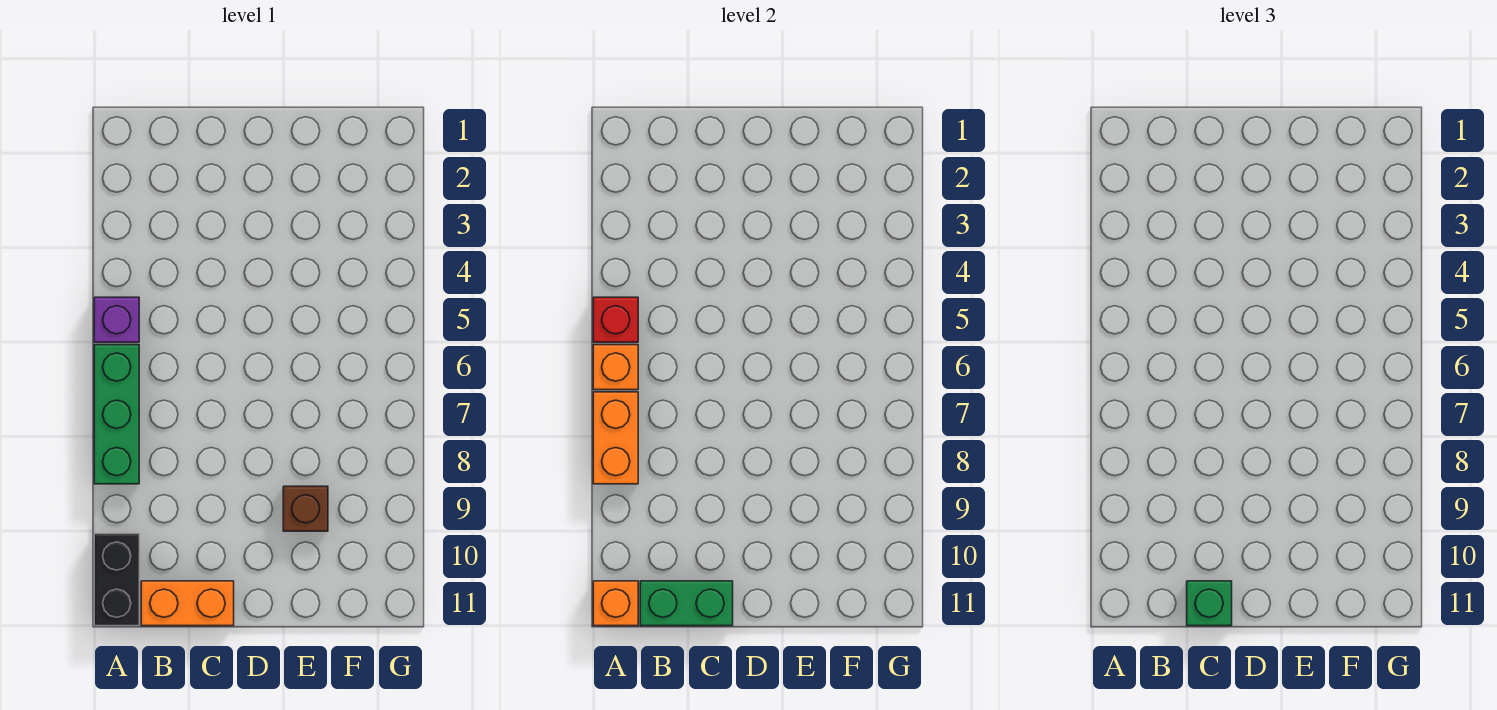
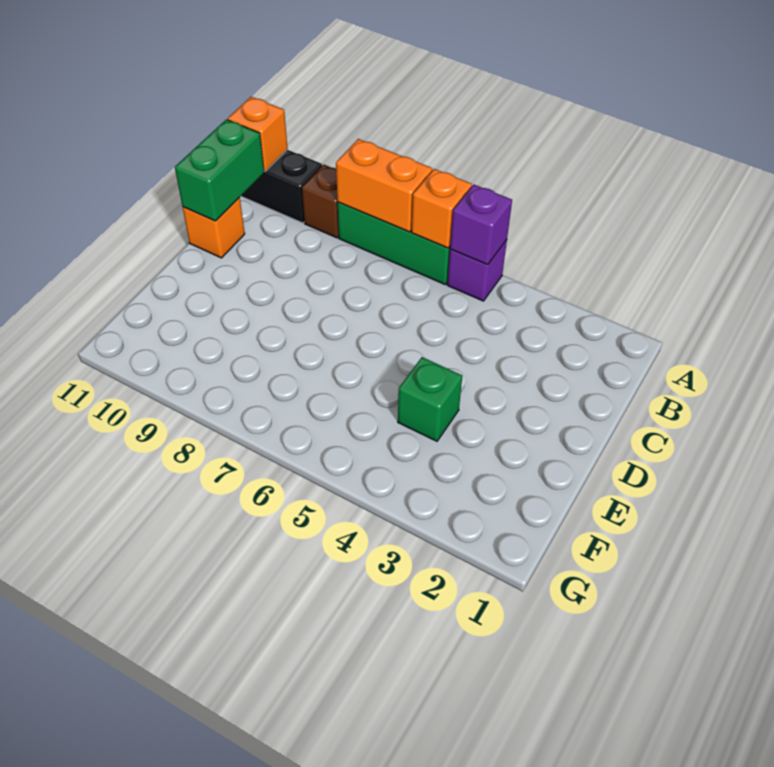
red 1x1 brick [593,297,638,342] -> purple 1x1 brick [450,185,512,265]
orange 1x2 brick [141,581,234,626] -> orange 1x1 brick [183,198,245,258]
green 1x1 brick [1187,581,1232,626] -> green 1x1 brick moved to [398,357,462,441]
brown 1x1 brick [283,486,328,531] -> brown 1x1 brick moved to [302,165,339,238]

